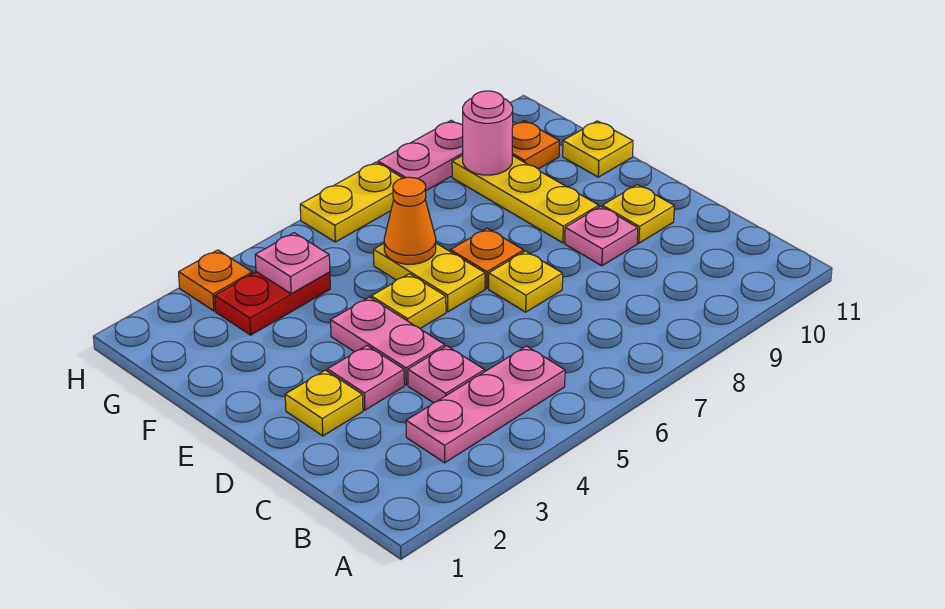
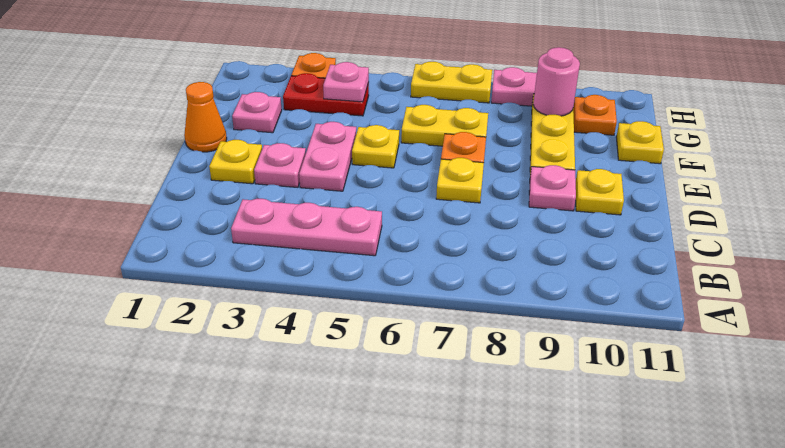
pink 1x1 plate [408,346,485,403] -> pink 1x1 plate moved to [232,92,282,133]
yellow 1x2 plate [374,243,485,312] -> yellow 1x2 plate turned to [401,105,488,146]
orange 1x1 cone [384,177,436,264] -> orange 1x1 cone moved to [184,82,227,152]

